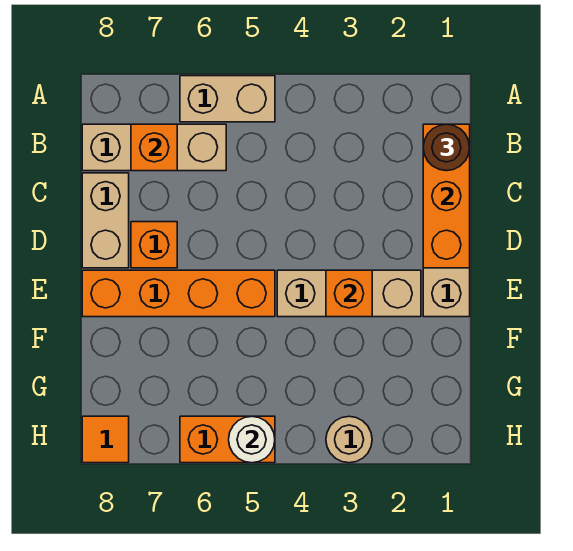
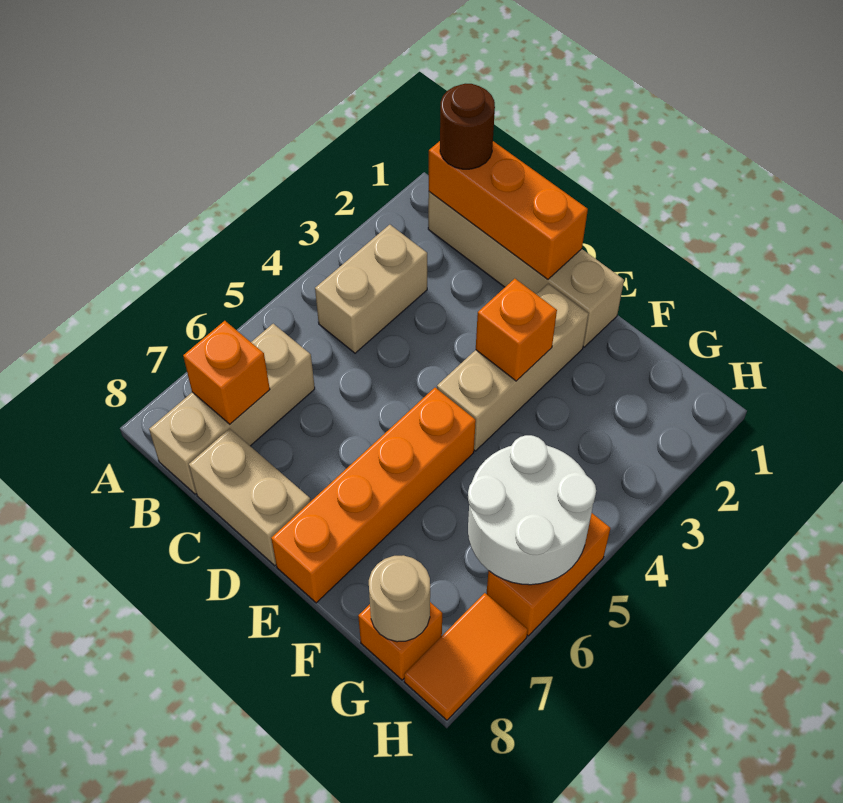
tan 1x2 brick [180,76,275,122] -> tan 1x2 brick moved to [315,225,427,353]
orange 1x1 brick [131,222,177,268] -> orange 1x1 brick moved to [358,602,442,680]
tan 1x1 round brick [326,416,372,463] -> tan 1x1 round brick moved to [369,555,430,642]
white 1x1 round brick [229,416,275,463] -> white 2x2 round brick [468,435,596,585]
orange 1x1 tile [82,416,129,463] -> orange 1x2 tile [404,593,528,720]

